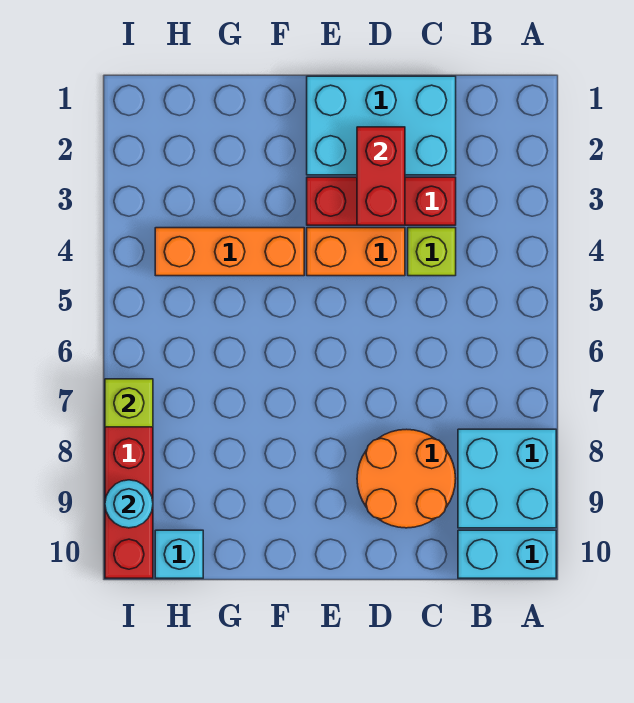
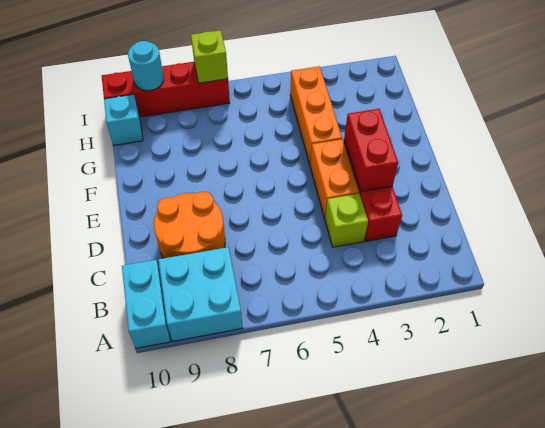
cyan 2x3 brick [307,76,456,175] -> none
red 1x2 brick [357,127,405,225] -> red 1x2 brick turned to [344,109,398,191]

